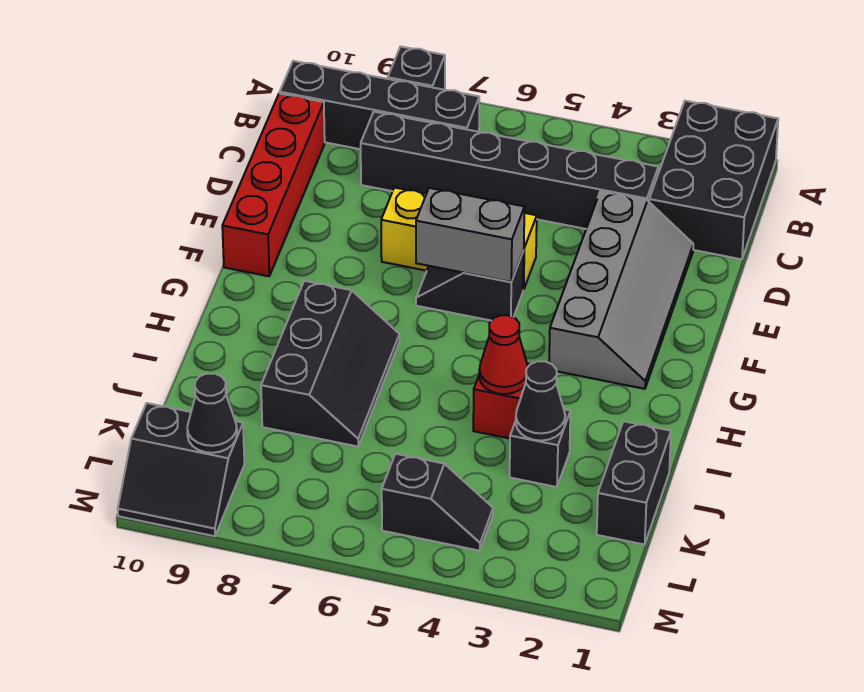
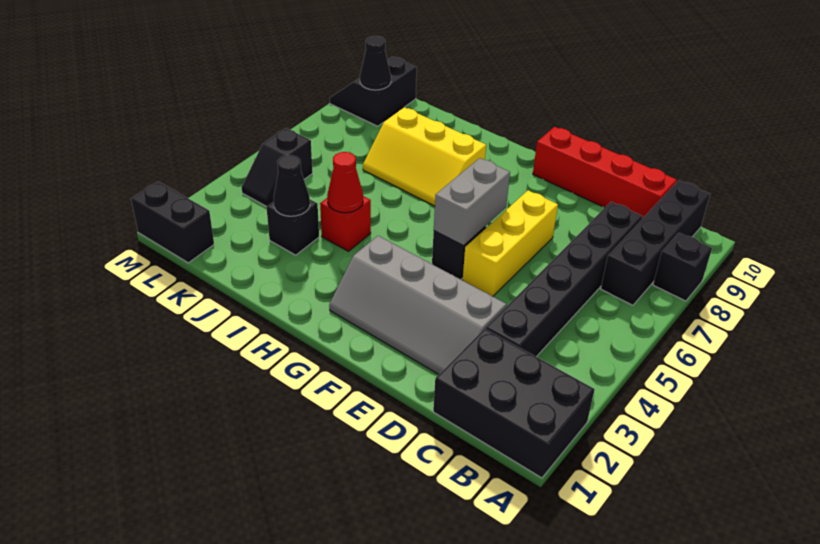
black 2x3 slope [261,281,400,447] -> yellow 2x3 slope [363,107,486,206]
black 1x2 brick [597,421,671,545] -> black 1x2 brick moved to [131,182,214,263]

